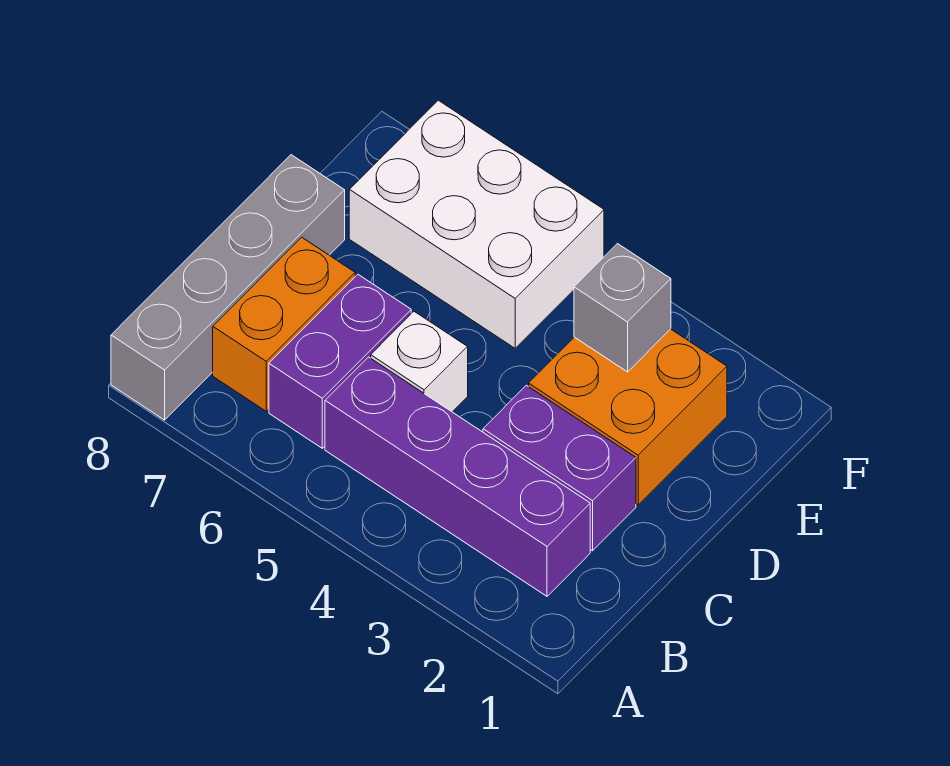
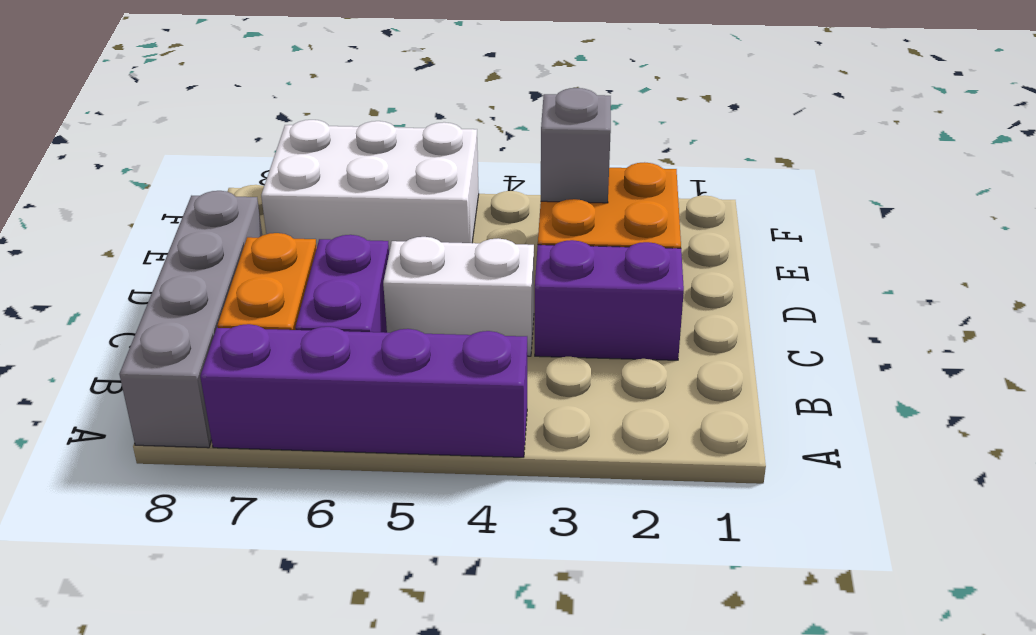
purple 1x4 brick [325,357,590,596] -> purple 1x4 brick moved to [200,324,527,457]
white 1x1 brick [371,312,468,412] -> white 1x2 brick [383,237,534,356]

